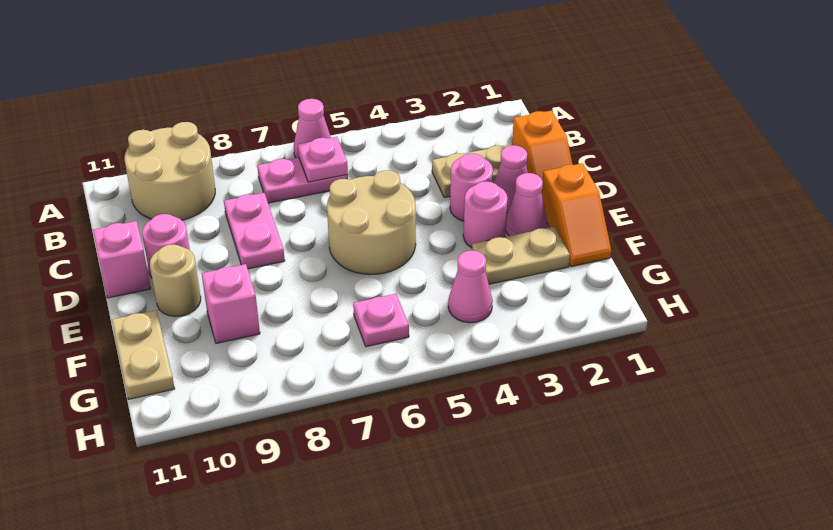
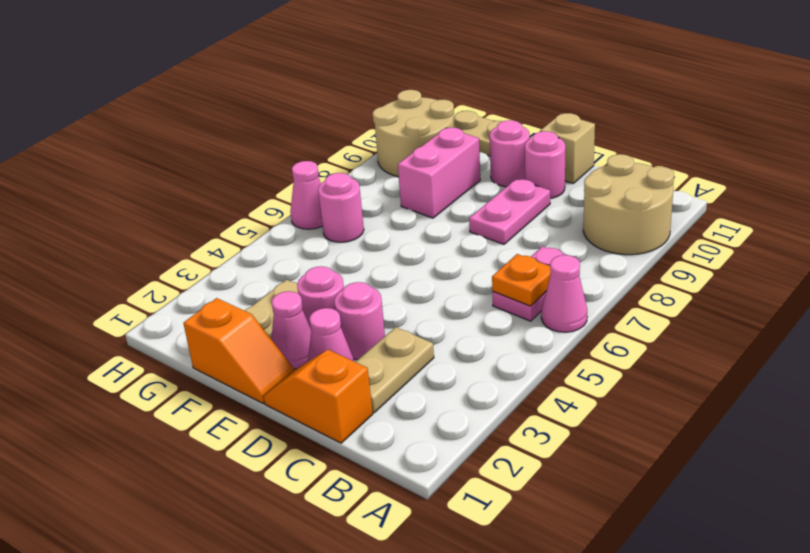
pink 1x1 plate [298,137,348,182] -> orange 1x1 plate [492,254,551,306]
pink 1x2 plate [224,193,285,269] -> pink 1x2 plate turned to [469,179,550,244]
tan 2x2 round brick [327,170,416,274] -> tan 2x2 round brick moved to [373,90,454,177]
pink 1x1 brick [93,221,151,298] -> tan 1x1 brick [540,113,595,183]
orange 1x2 slope [542,163,611,267] -> orange 1x2 slope turned to [183,298,294,403]
tan 1x1 round brick [150,244,201,316] -> pink 1x1 round brick [490,120,530,187]
pink 1x1 brick [202,264,260,343] -> pink 1x2 brick [398,128,480,218]
pink 1x1 cone [448,250,493,323] -> pink 1x1 cone moved to [290,161,323,229]
pink 1x1 plate [353,294,409,347] -> pink 1x1 round brick [318,173,364,242]

